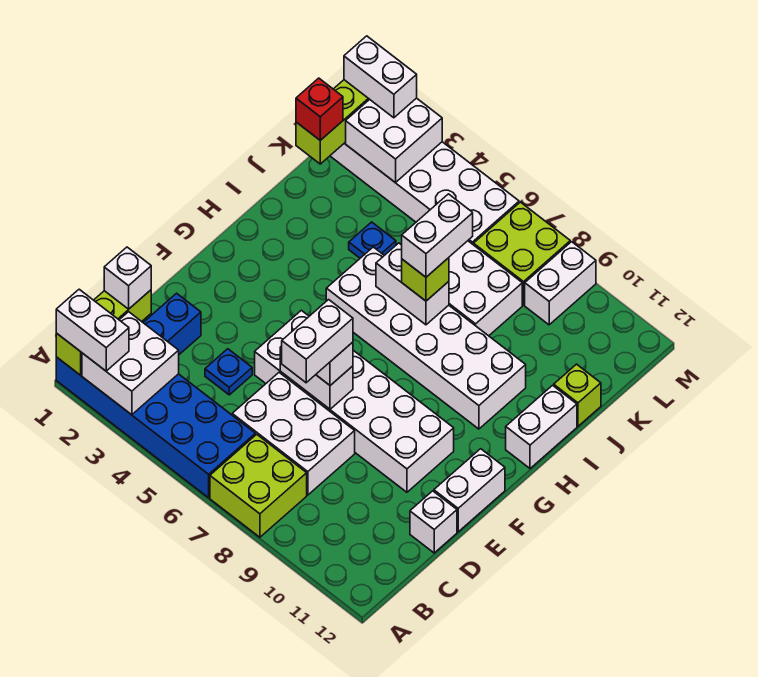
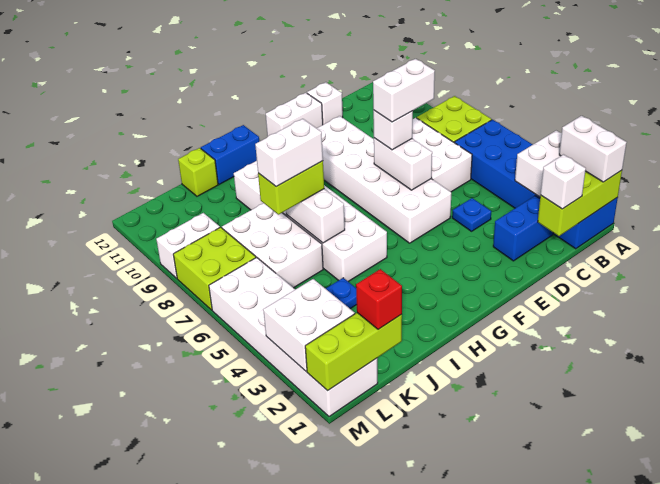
white 1x2 brick [506,385,577,468] -> blue 1x2 brick [201,125,259,184]
lime 1x1 brick [402,258,449,301] -> lime 1x2 brick [258,161,324,215]
white 1x2 brick [344,36,417,118] -> none

